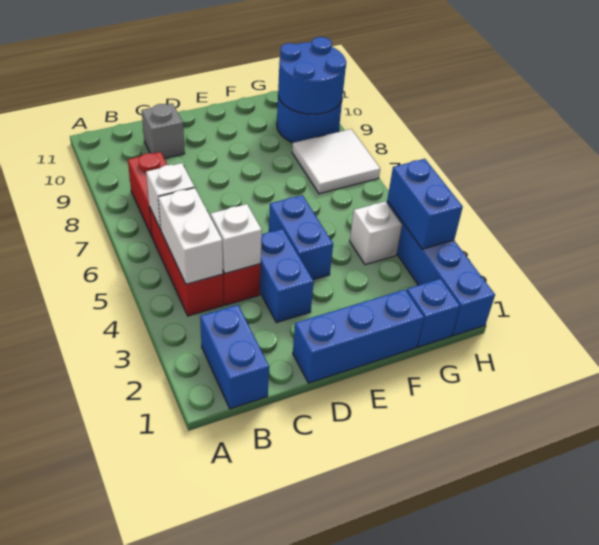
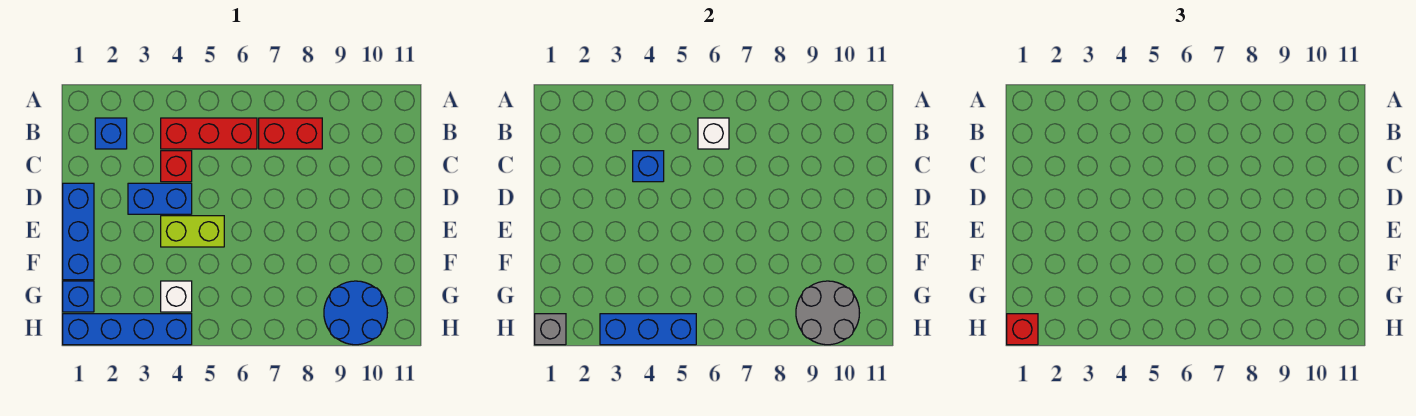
blue 1x2 brick [200,305,269,409] -> blue 1x1 brick [95,118,127,149]
white 1x2 brick [158,188,223,284] -> none
white 1x1 brick [211,204,262,273] -> blue 1x1 brick [633,151,664,182]
grey 1x1 brick [142,103,185,159] -> grey 1x1 brick moved to [535,314,566,345]
blue 1x2 brick [269,195,333,280] -> lime 1x2 brick [161,216,224,247]
white 2x2 tile [292,129,380,194] -> none
blue 2x2 round brick [278,37,346,114] -> grey 2x2 round brick [796,281,859,345]
none -> red 1x1 brick [1007,314,1038,345]
blue 1x2 brick [387,159,463,249] -> blue 1x3 brick [600,314,696,345]

